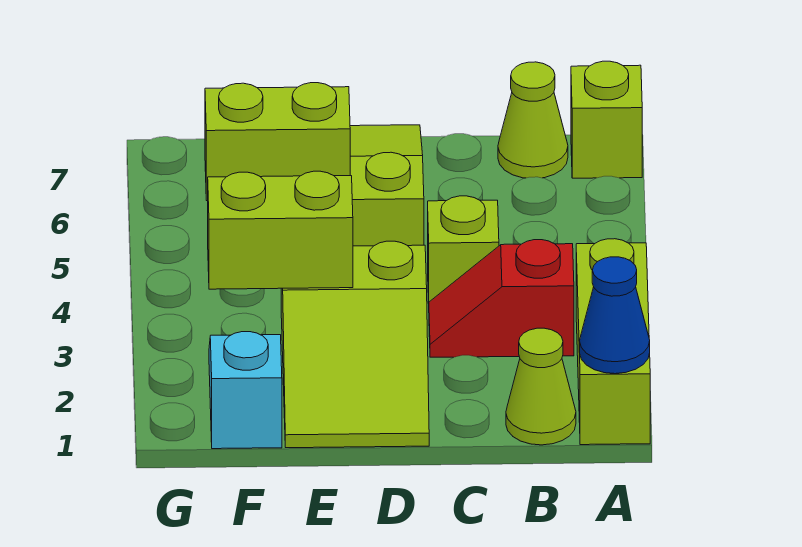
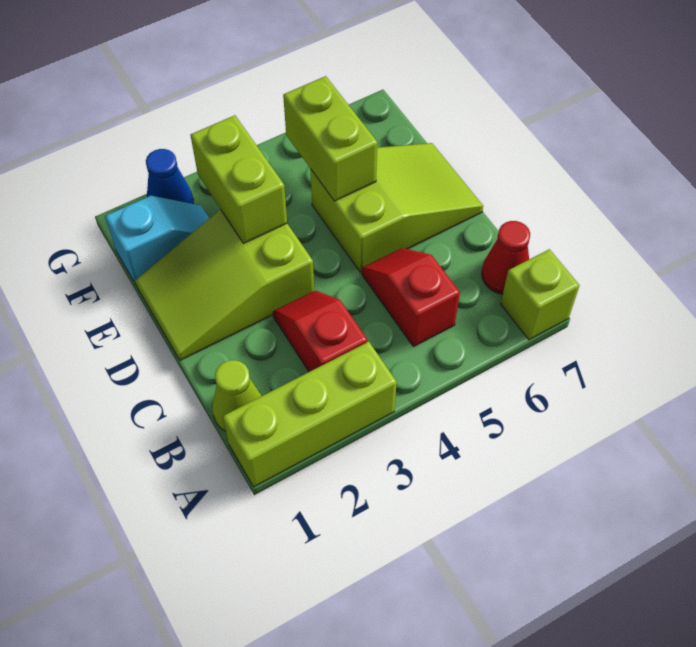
blue 1x1 cone [580,257,650,374] -> blue 1x1 cone moved to [146,149,193,204]
none -> red 1x2 slope [361,248,460,347]
lime 1x1 cone [498,62,568,178] -> red 1x1 cone [482,221,530,294]
lime 1x1 brick [428,196,499,303] -> none

